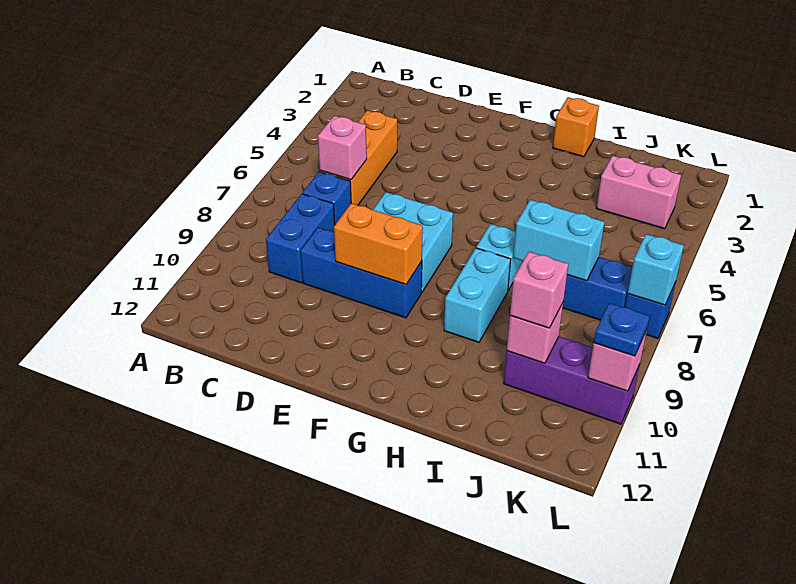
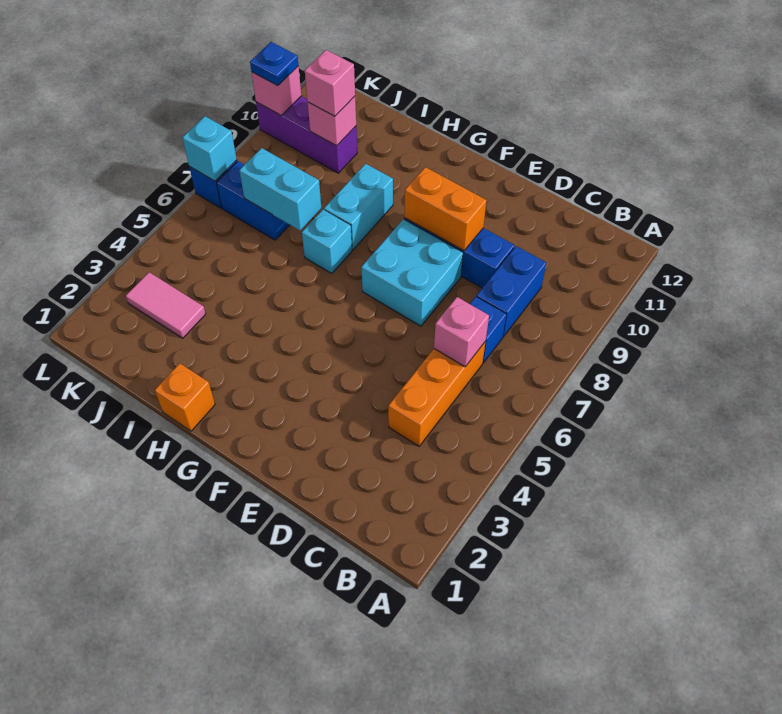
pink 1x2 brick [596,156,681,229] -> pink 1x2 tile [126,272,206,338]

